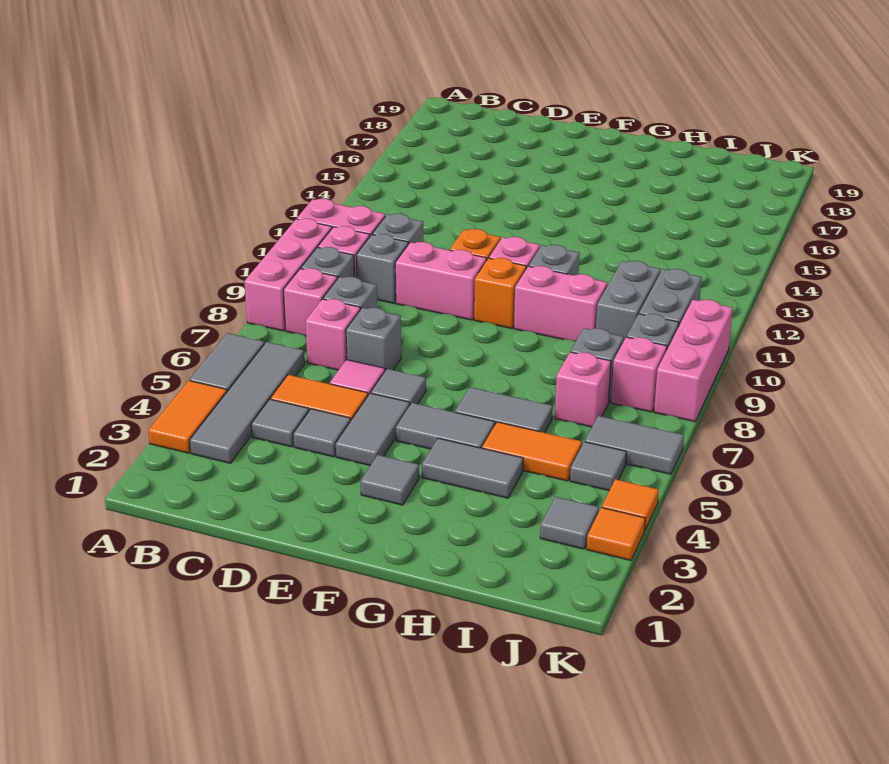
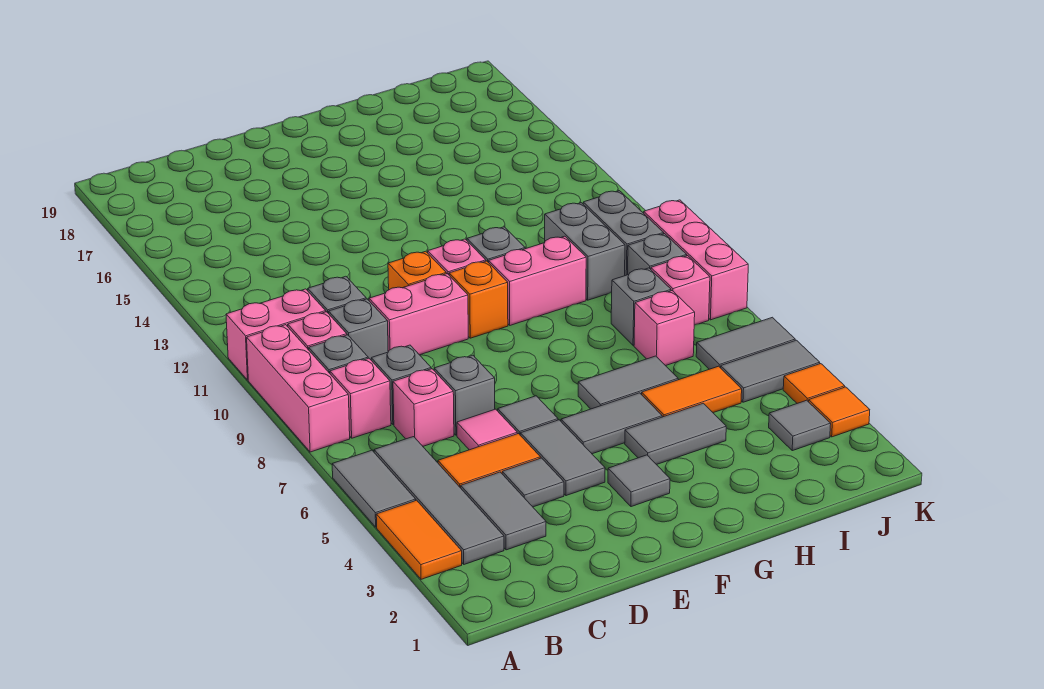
grey 1x1 tile [251,399,309,447] -> grey 1x2 tile [461,472,546,550]
grey 1x1 tile [570,442,627,491] -> grey 1x2 tile [721,340,820,402]

